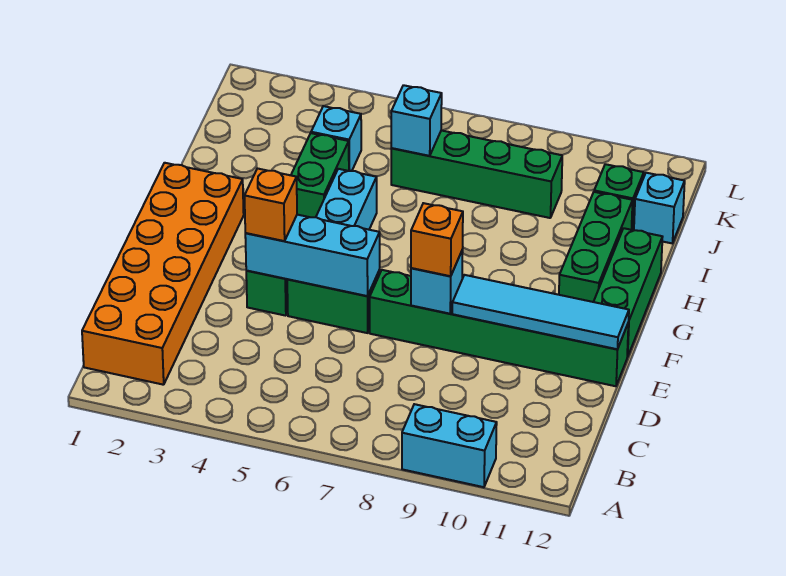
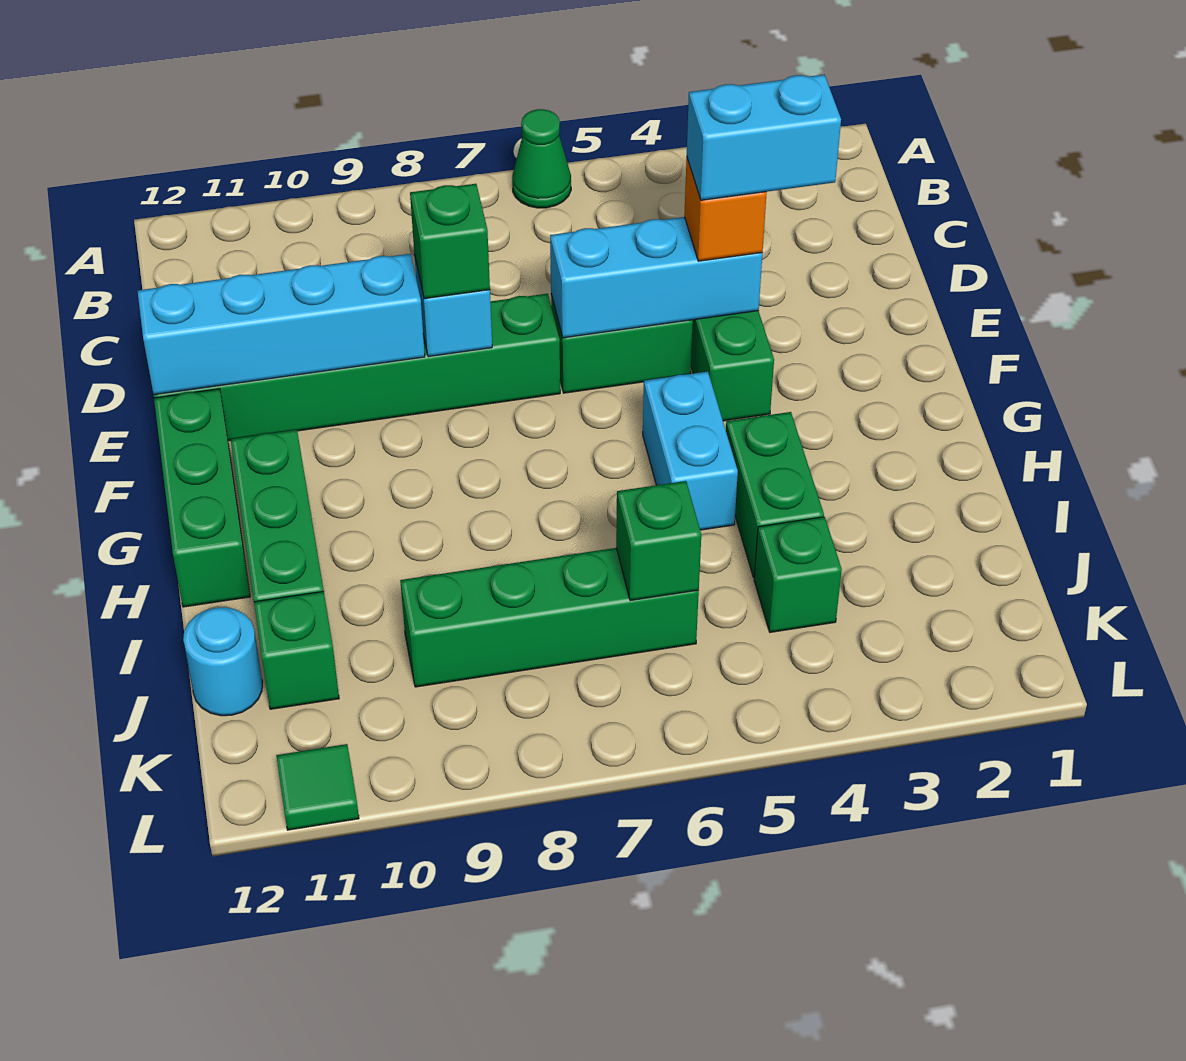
none -> green 1x1 cone [512,109,571,208]
cyan 1x2 brick [402,404,497,487] -> cyan 1x2 brick moved to [687,75,841,200]
orange 2x6 brick [82,163,244,385] -> none
orange 1x1 brick [411,203,463,276] -> green 1x1 brick [410,184,490,299]
cyan 1x4 tile [452,275,629,349] -> cyan 1x4 brick [138,254,425,395]
cyan 1x1 brick [311,106,361,171] -> green 1x1 brick [754,517,842,632]
cyan 1x1 brick [391,85,442,156] -> green 1x1 brick [616,481,701,601]
cyan 1x1 brick [634,173,685,243] -> cyan 1x1 round brick [183,607,262,716]
none -> green 1x1 tile [276,744,359,830]

